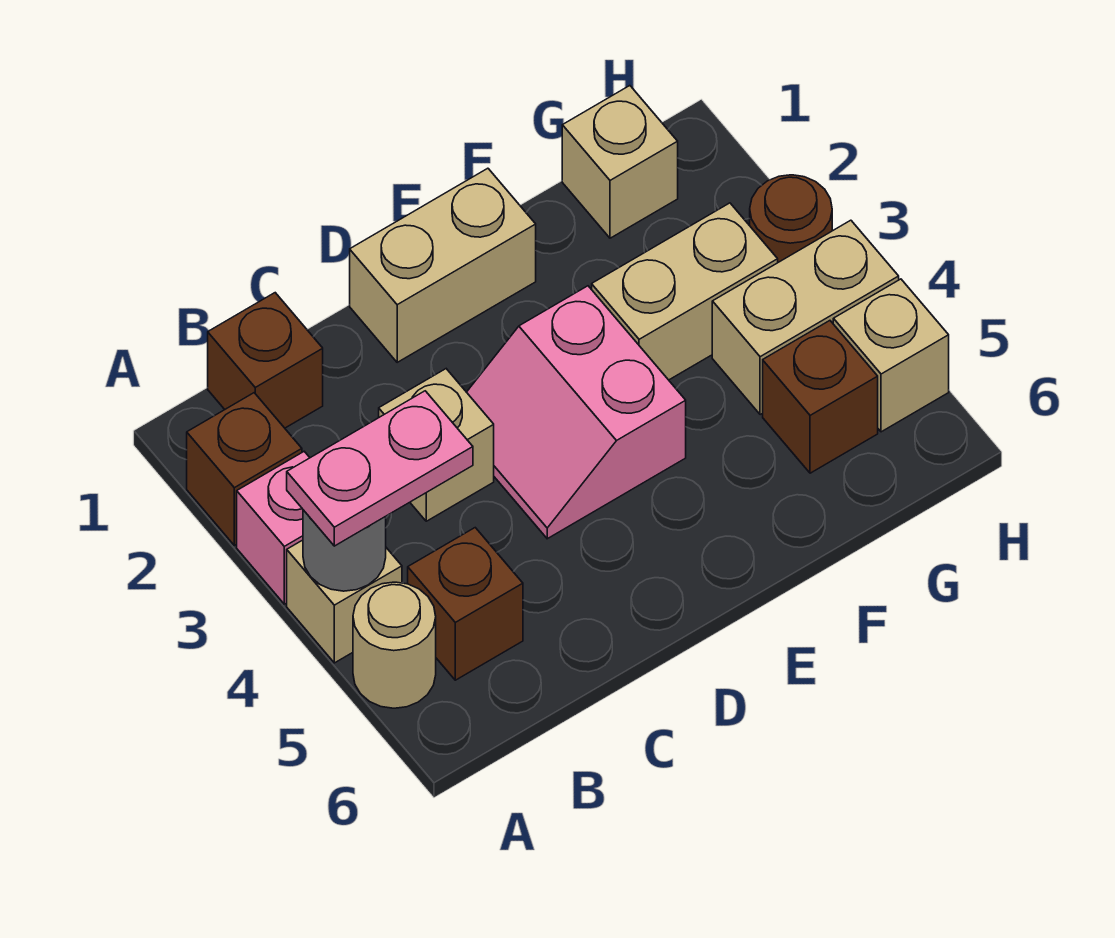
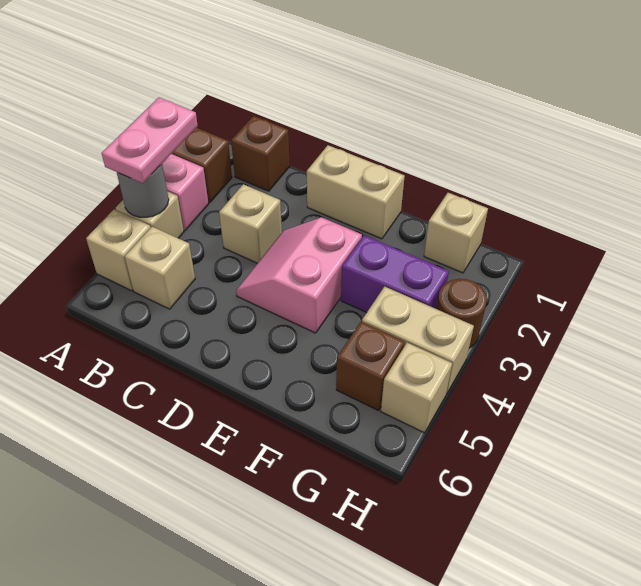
pink 1x2 plate [287,391,473,546] -> pink 1x2 plate turned to [102,98,198,183]
tan 1x1 round brick [353,582,436,708] -> tan 1x1 brick [86,209,151,291]
brown 1x1 brick [408,528,523,680] -> tan 1x1 brick [125,227,195,309]
tan 1x2 brick [592,203,778,380] -> purple 1x2 brick [341,235,449,313]

